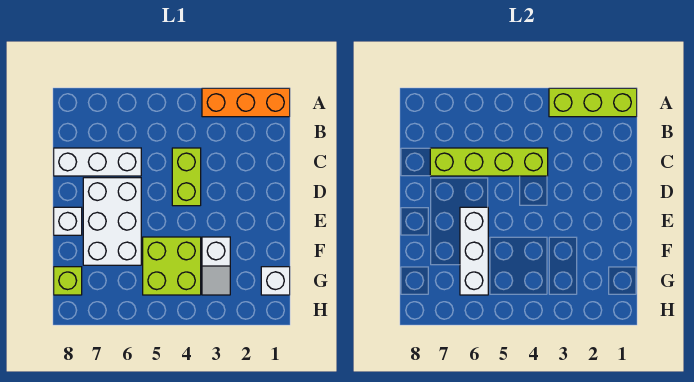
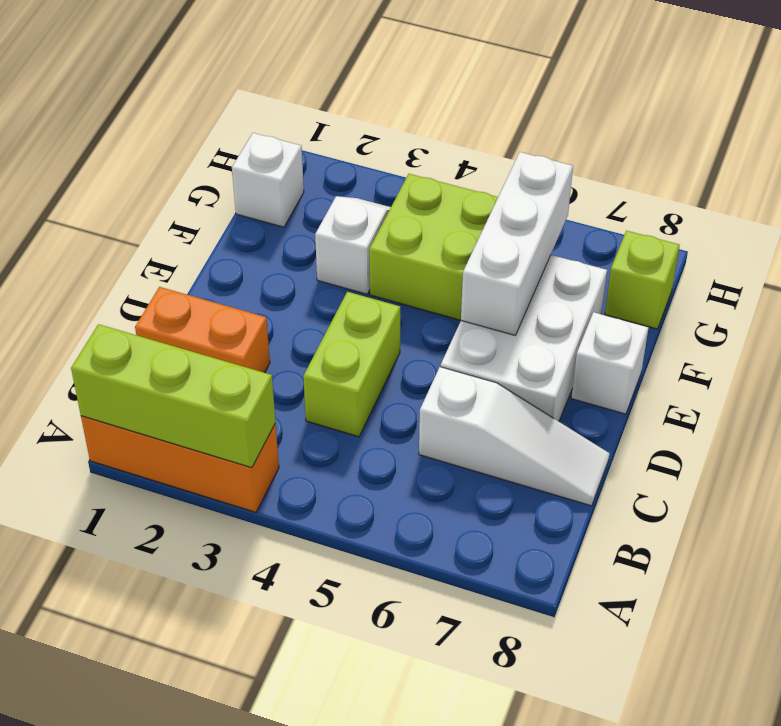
none -> orange 1x2 brick [135,287,270,373]
lime 1x4 brick [430,148,548,176] -> none
white 1x3 brick [54,148,141,176] -> white 1x3 slope [419,367,609,506]

